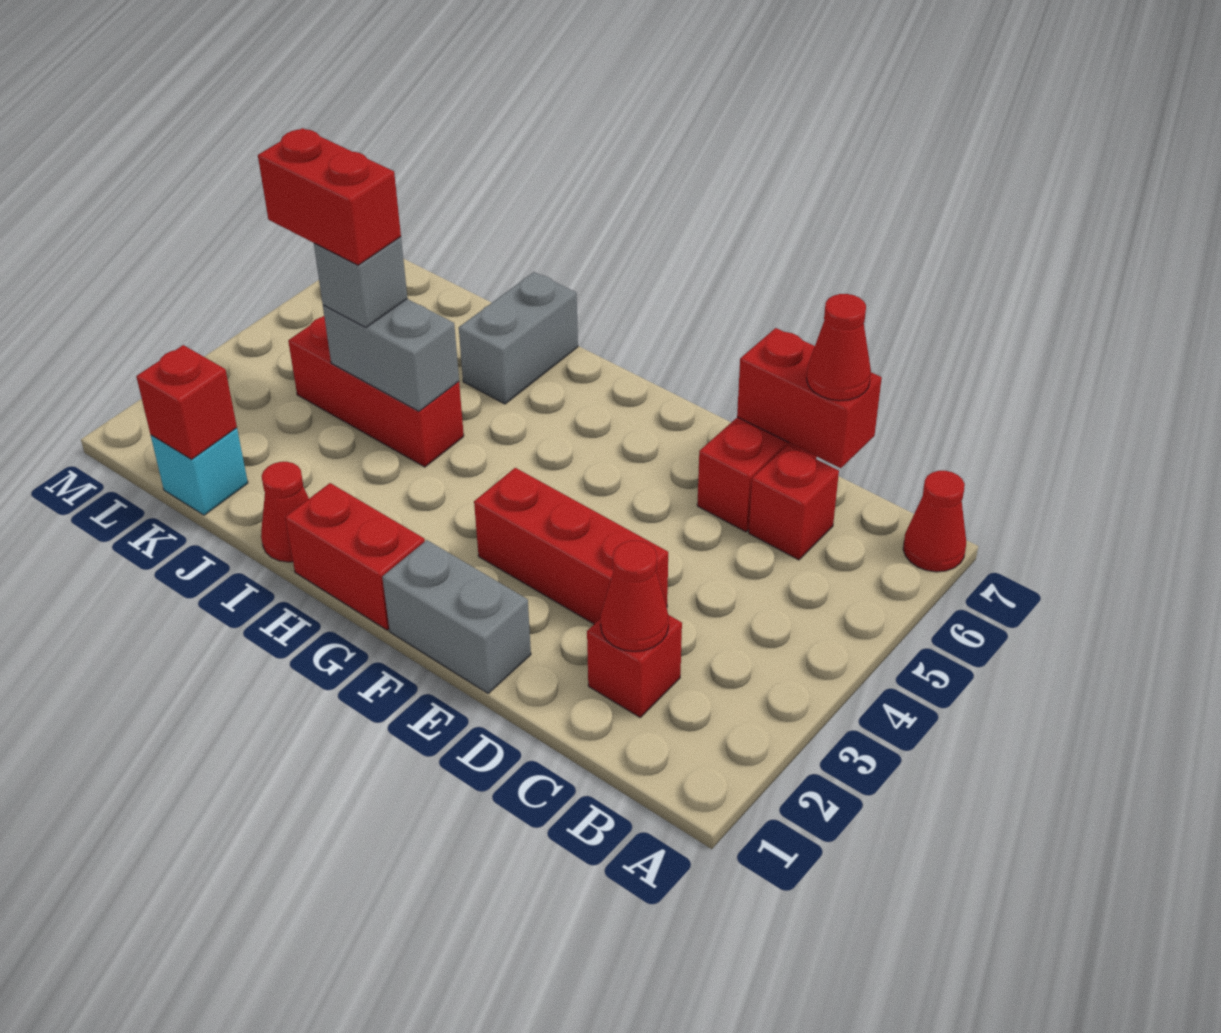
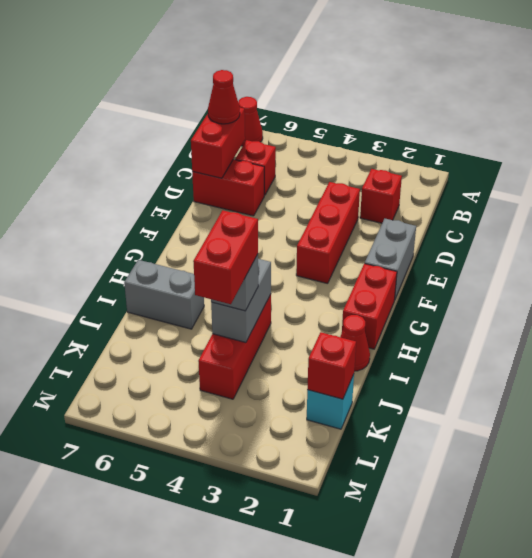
red 1x1 cone [601,541,669,651] -> none

